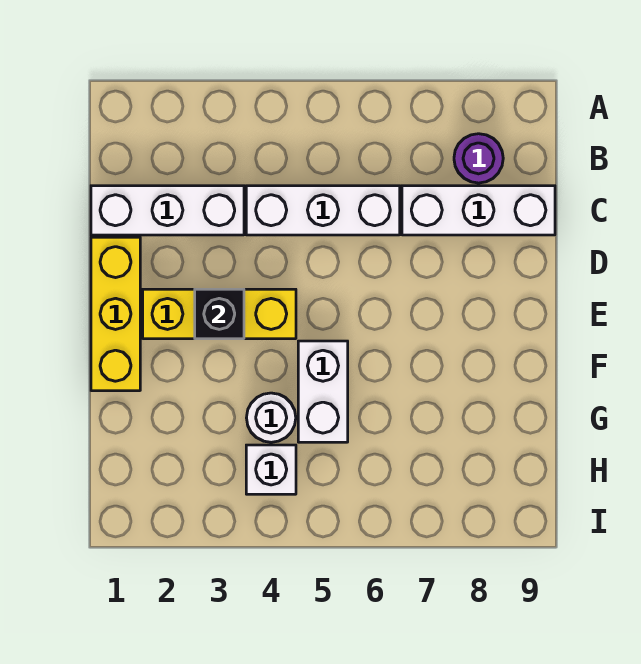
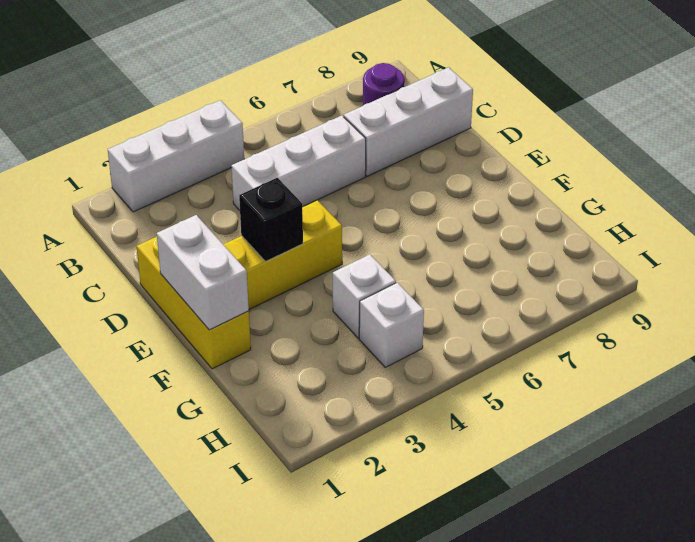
white 1x3 brick [91,186,244,235] -> white 1x3 brick moved to [108,100,244,212]
white 1x2 brick [298,341,348,442] -> white 1x2 brick moved to [157,215,249,330]
white 1x1 round brick [247,393,296,442] -> white 1x1 brick [333,254,396,338]

